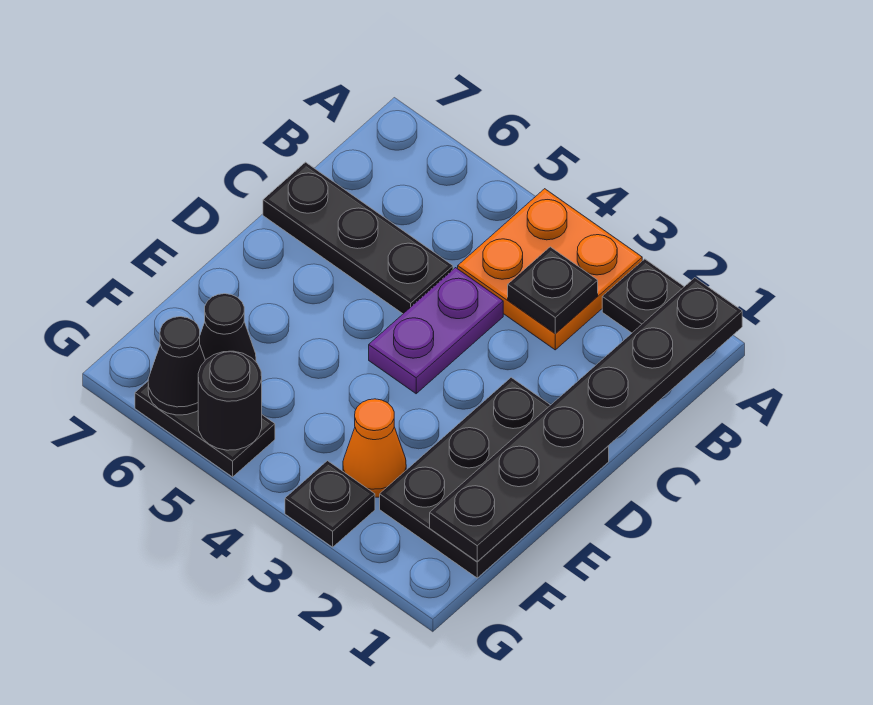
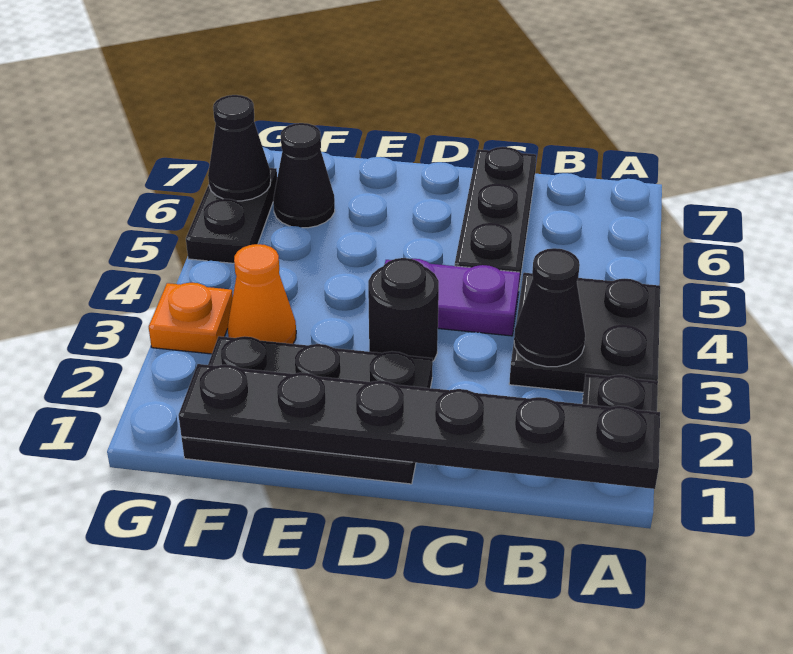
orange 2x2 plate [458,189,642,350] -> black 2x2 plate [509,273,660,392]
black 1x1 plate [508,247,598,334] -> black 1x1 cone [514,248,585,367]
black 1x1 plate [285,461,375,547] -> orange 1x1 plate [149,283,233,354]
black 1x1 round brick [198,351,262,450] -> black 1x1 round brick moved to [368,258,439,361]

